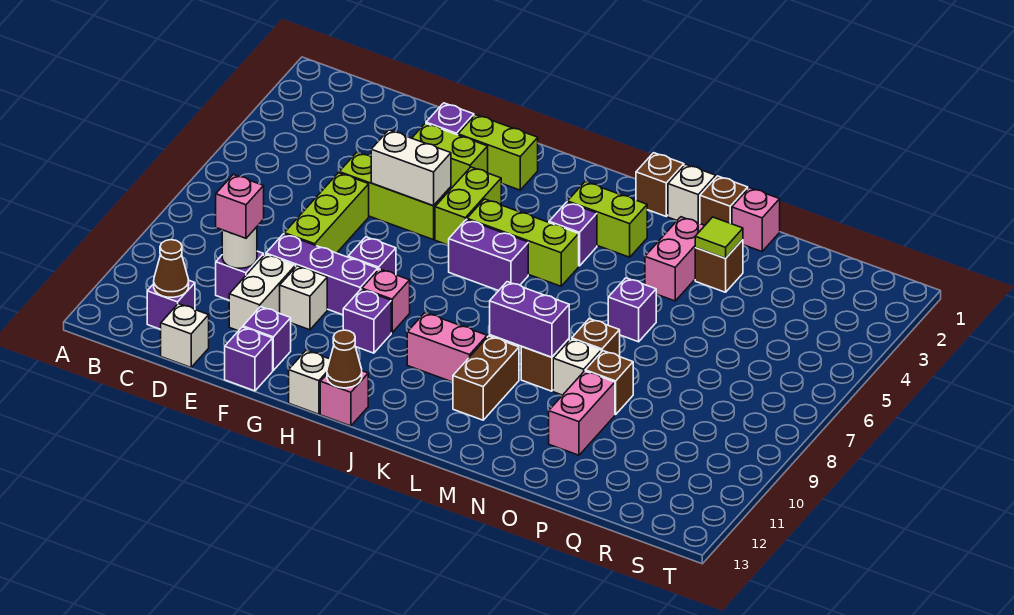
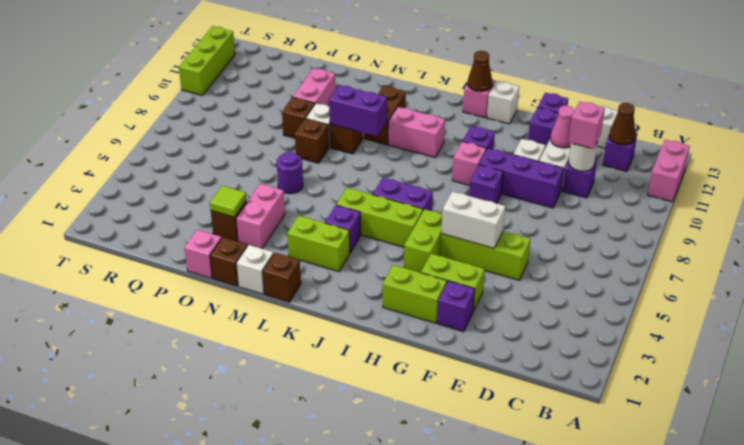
none -> pink 1x2 brick [648,140,690,202]
lime 1x3 brick [284,173,369,253] -> lime 1x3 brick moved to [179,26,235,95]
none -> pink 1x1 cone [551,106,575,148]
purple 1x1 brick [608,278,656,342] -> purple 1x1 round brick [277,152,303,194]

